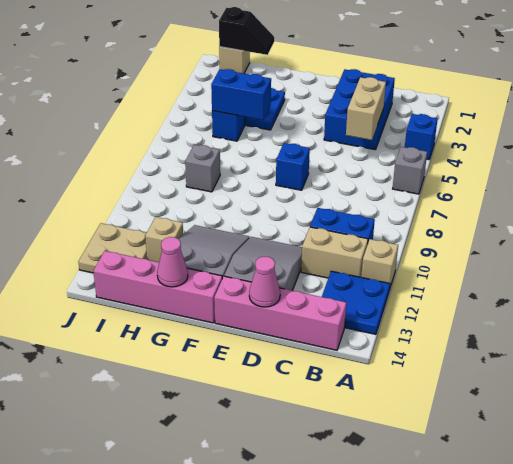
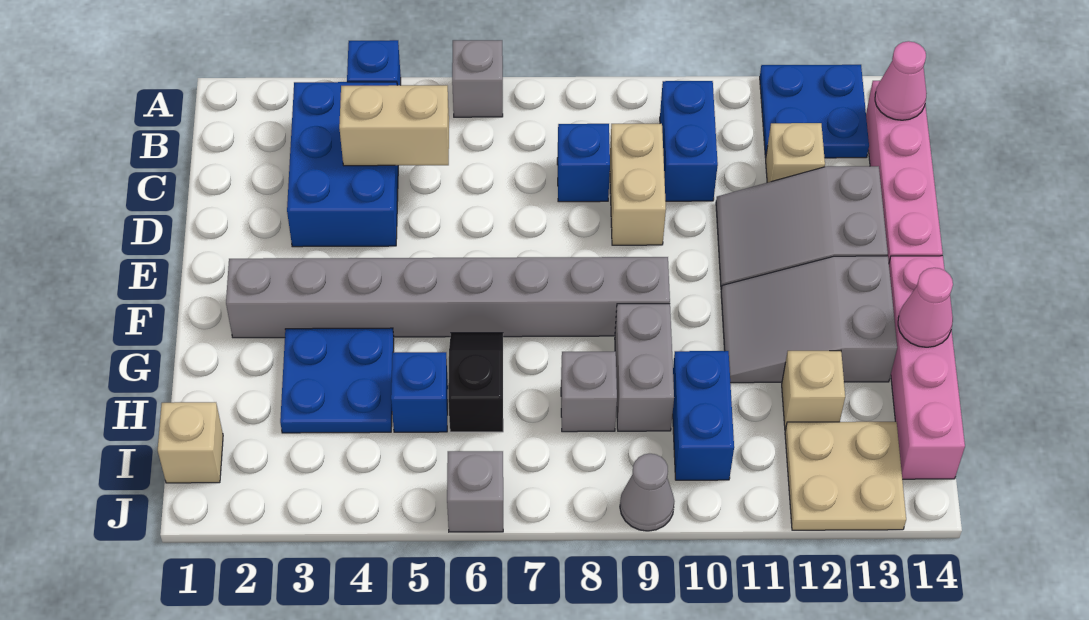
tan 1x1 brick [361,239,398,289] -> tan 1x1 brick moved to [766,123,825,183]
tan 1x2 brick [301,227,368,278] -> tan 1x2 brick moved to [610,124,666,245]
blue 2x3 brick [324,69,395,150] -> blue 2x3 brick turned to [287,82,398,247]
pink 1x1 cone [249,257,280,307] -> pink 1x1 cone moved to [875,41,927,120]
blue 1x1 brick [276,143,310,190] -> blue 1x1 brick moved to [557,124,610,202]
none -> grey 1x8 brick [226,257,670,338]
blue 1x2 brick [211,69,271,120] -> blue 1x2 brick moved to [673,351,734,480]
none -> grey 1x2 brick [615,304,674,431]
black 1x2 slope [219,7,274,55] -> black 1x2 slope moved to [448,333,503,432]
none -> grey 1x1 brick [447,451,503,532]
none -> grey 1x1 cone [620,454,674,531]

